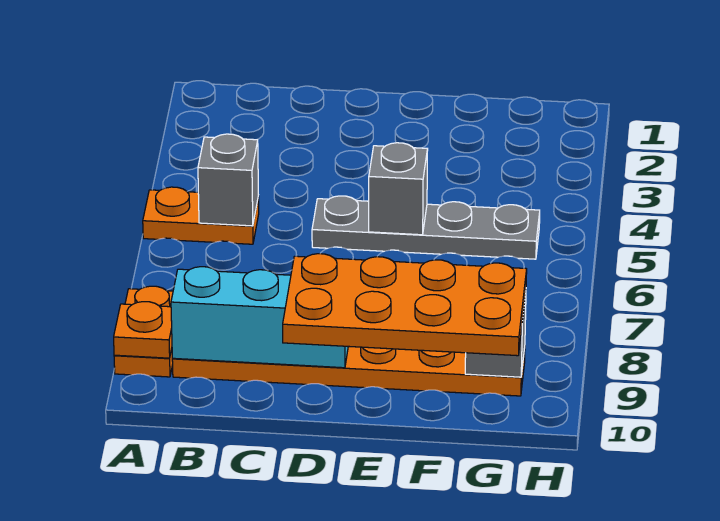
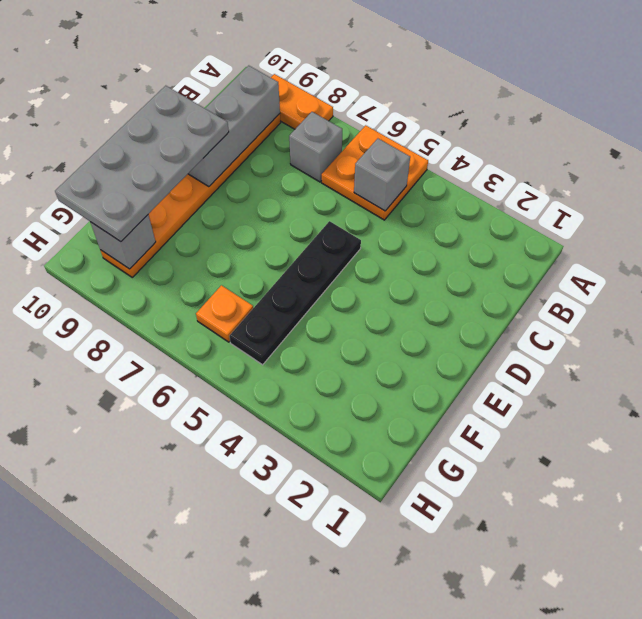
orange 1x2 plate [143,187,259,244] -> orange 2x2 plate [322,125,428,220]
orange 1x1 plate [114,302,172,358] -> orange 1x1 plate moved to [196,285,253,342]
cyan 1x3 brick [171,267,348,368] -> grey 1x3 brick [188,66,280,187]
grey 1x4 plate [312,196,540,259] -> black 1x4 plate [229,221,361,365]
orange 2x4 plate [283,254,527,356] -> grey 2x4 plate [55,86,229,241]
grey 1x1 brick [369,143,428,235] -> grey 1x1 brick moved to [289,112,342,182]

